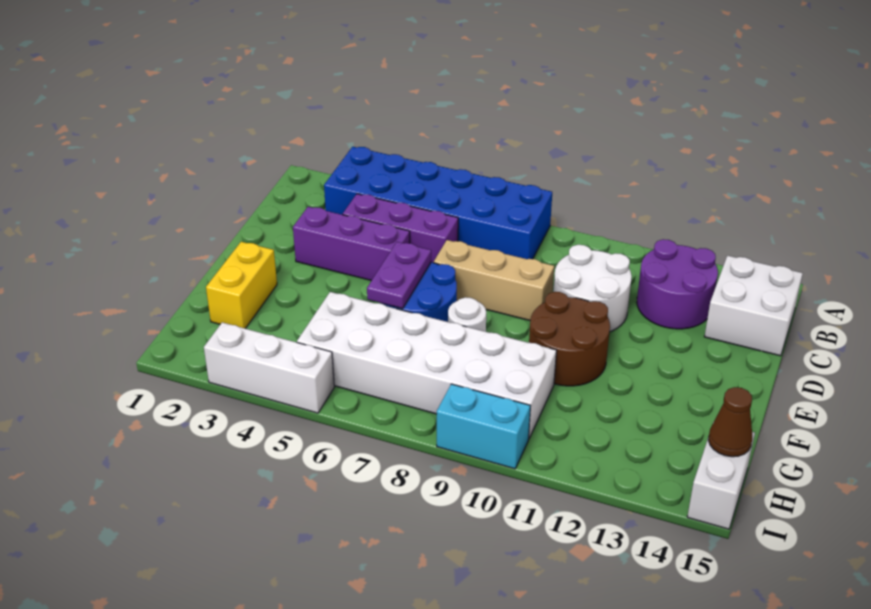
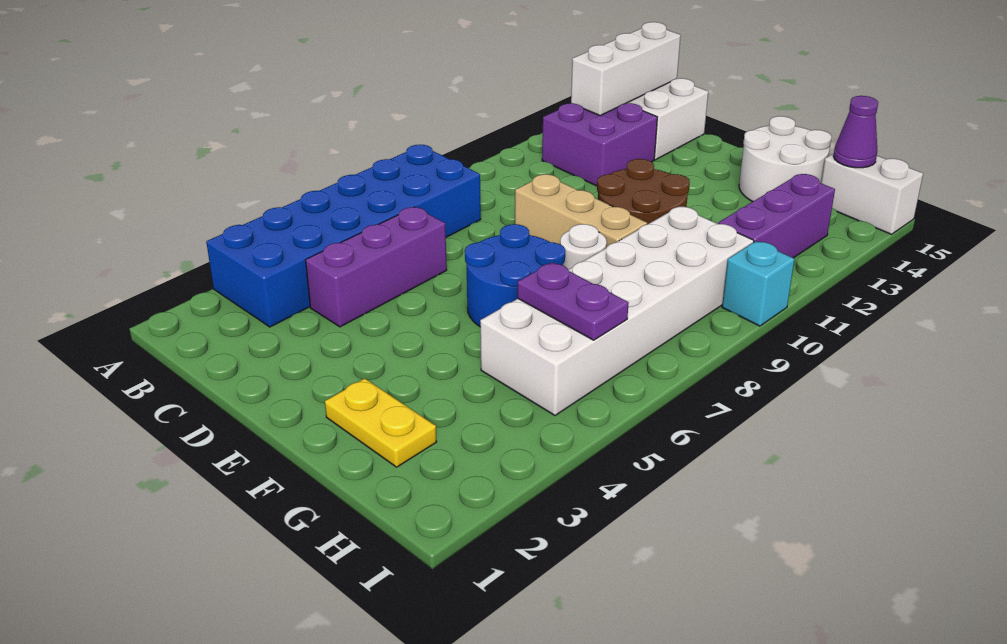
purple 2x2 round brick [637,239,718,329] -> purple 2x2 brick [542,103,657,186]
white 2x2 round brick [553,245,632,332] -> white 2x2 round brick moved to [739,116,832,202]
purple 1x3 brick [293,207,410,281] -> purple 1x3 brick moved to [718,174,835,258]
tan 1x3 brick [434,240,554,320] -> tan 1x3 brick turned to [515,174,647,248]
purple 1x2 plate [367,242,431,309] -> purple 1x2 plate moved to [518,262,629,340]
yellow 1x2 brick [206,242,277,329] -> yellow 1x2 plate [325,378,437,467]
brown 1x1 cone [708,387,752,457] -> purple 1x1 cone [833,96,878,168]
white 1x3 brick [204,322,334,413] -> white 1x3 brick moved to [571,22,681,116]
cyan 1x2 brick [437,384,530,469] -> cyan 1x1 brick [722,241,795,326]

